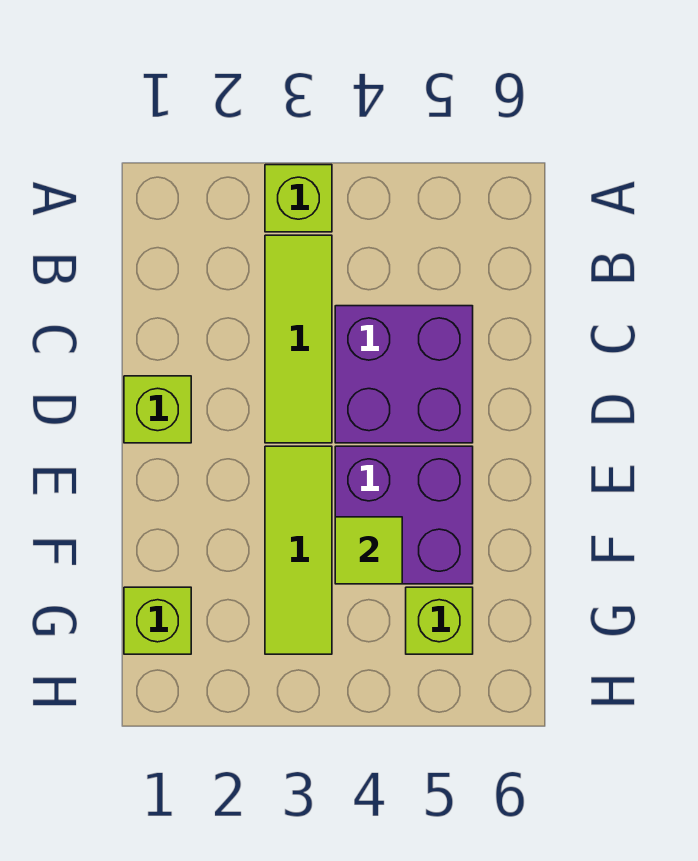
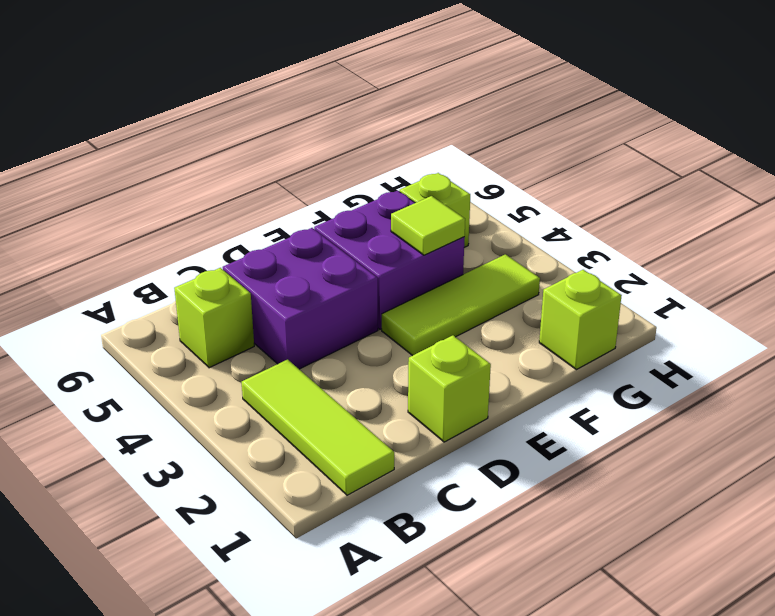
lime 1x1 brick [265,165,332,232] -> lime 1x1 brick moved to [174,268,254,368]
lime 1x3 tile [265,235,332,443] -> lime 1x3 tile turned to [241,360,394,495]

